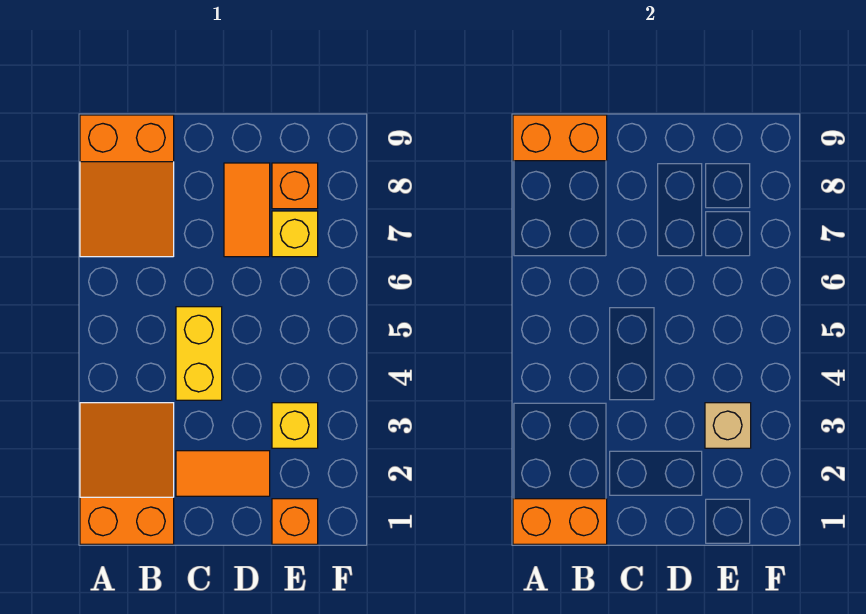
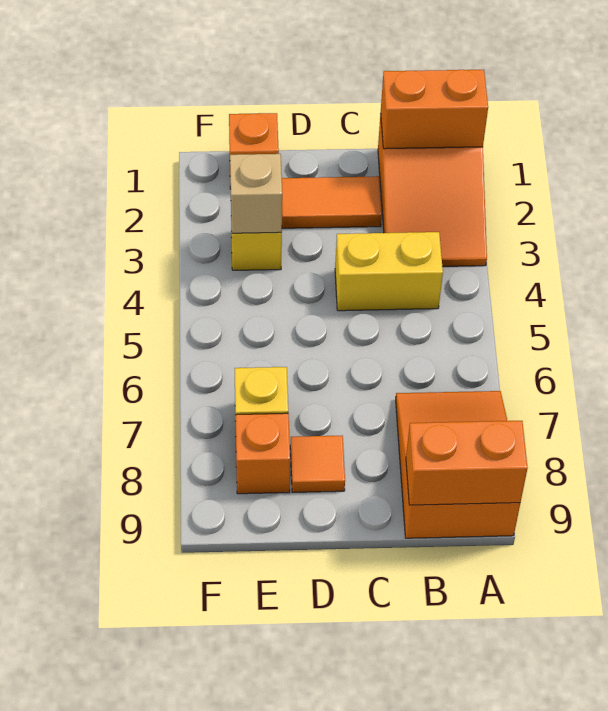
yellow 1x2 brick [176,307,222,400] -> yellow 1x2 brick turned to [335,232,443,311]
orange 1x2 tile [224,163,270,257] -> orange 1x1 tile [290,436,345,492]

